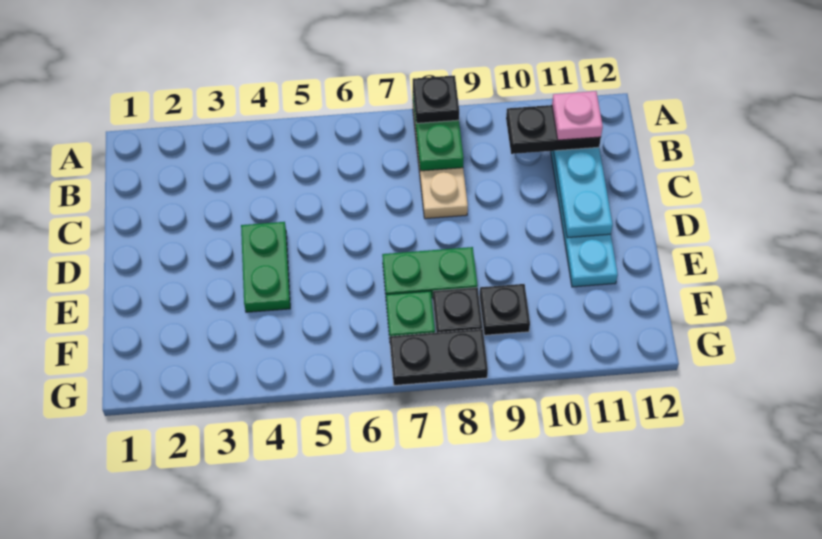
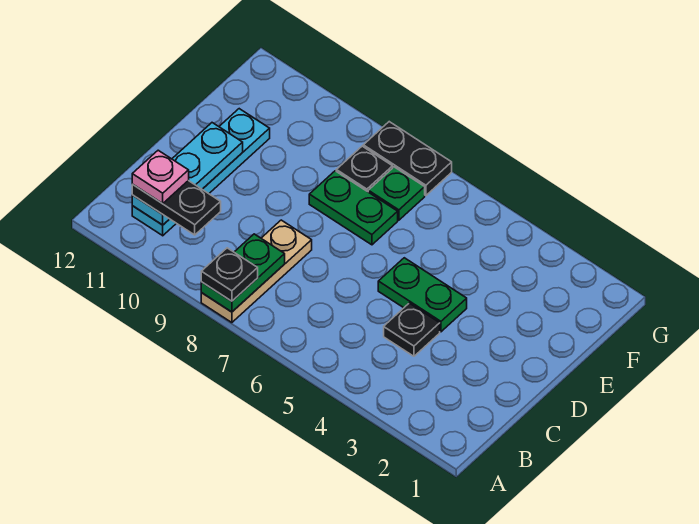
green 1x2 plate [241,222,290,312] -> green 1x2 plate turned to [378,258,467,332]
black 1x1 plate [479,284,530,335] -> black 1x1 plate moved to [384,303,440,356]

